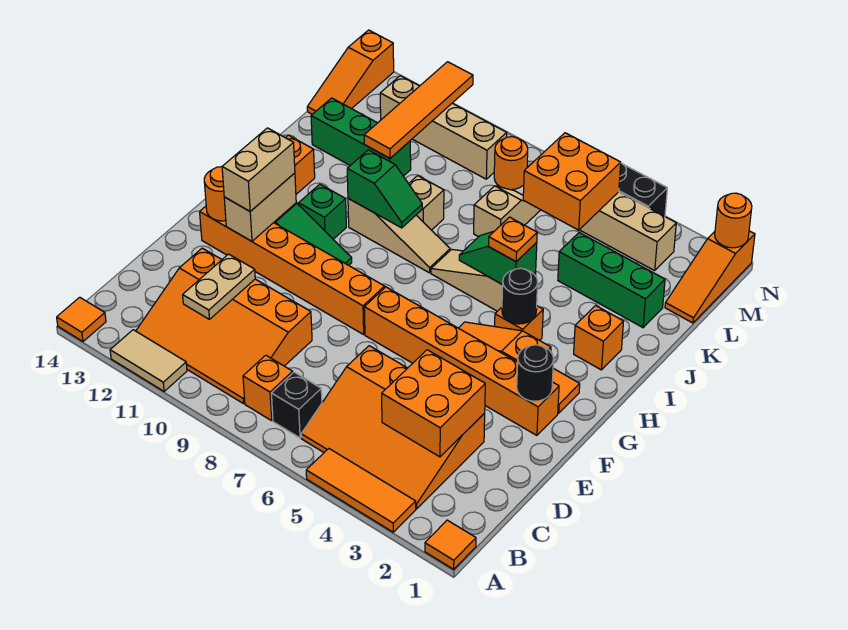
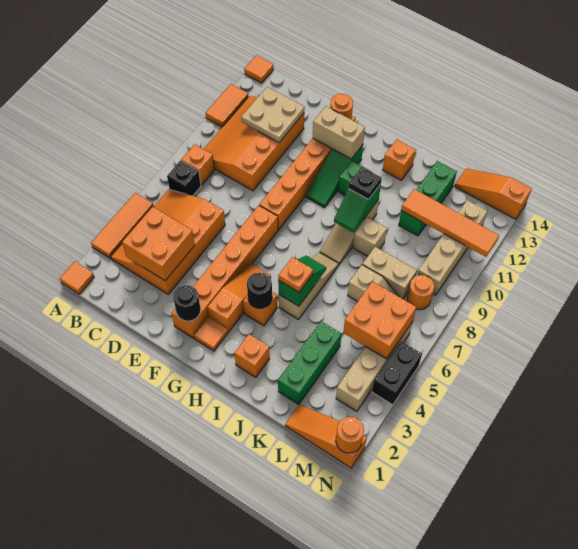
tan 1x2 tile [110,330,187,391] -> orange 1x2 tile [205,84,248,127]
tan 1x2 plate [183,254,255,319] -> tan 2x2 plate [241,87,305,142]
tan 1x2 brick [222,128,295,211] -> tan 1x2 brick moved to [362,247,417,299]
none -> black 1x1 plate [349,167,382,199]

